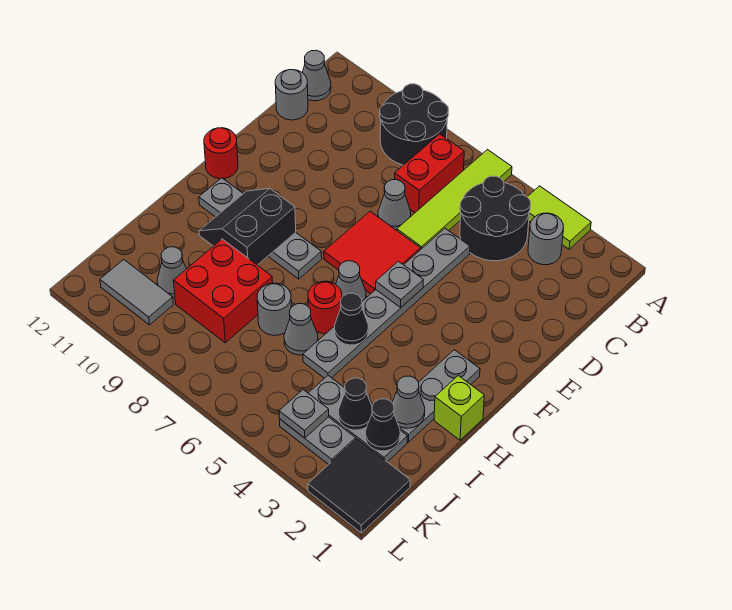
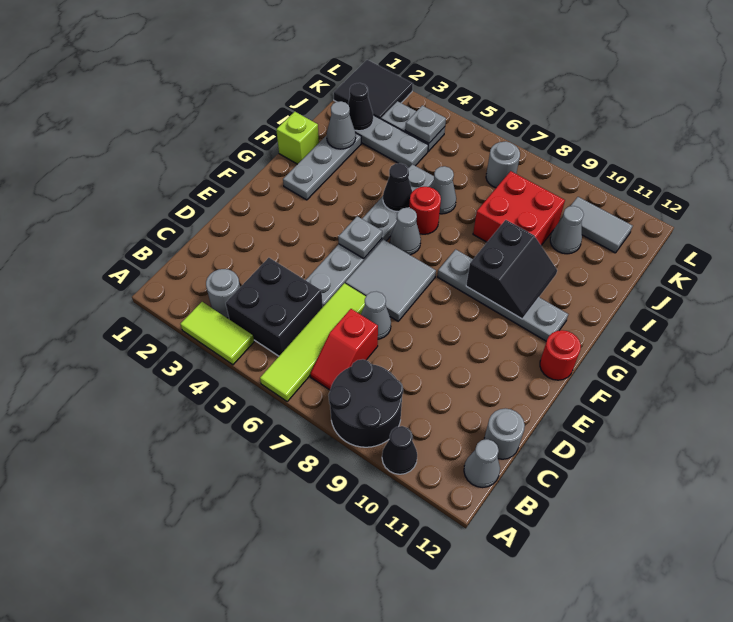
black 2x2 round brick [460,176,531,261] -> black 2x2 brick [226,258,323,356]
red 1x2 brick [395,134,464,213] -> red 1x2 slope [310,309,378,390]
red 2x2 tile [324,212,420,294] -> grey 2x2 tile [345,240,436,321]
grey 1x1 round brick [257,283,291,335] -> grey 1x1 round brick moved to [486,141,520,188]
black 1x1 cone [338,378,372,430] -> black 1x1 cone moved to [382,426,417,474]

